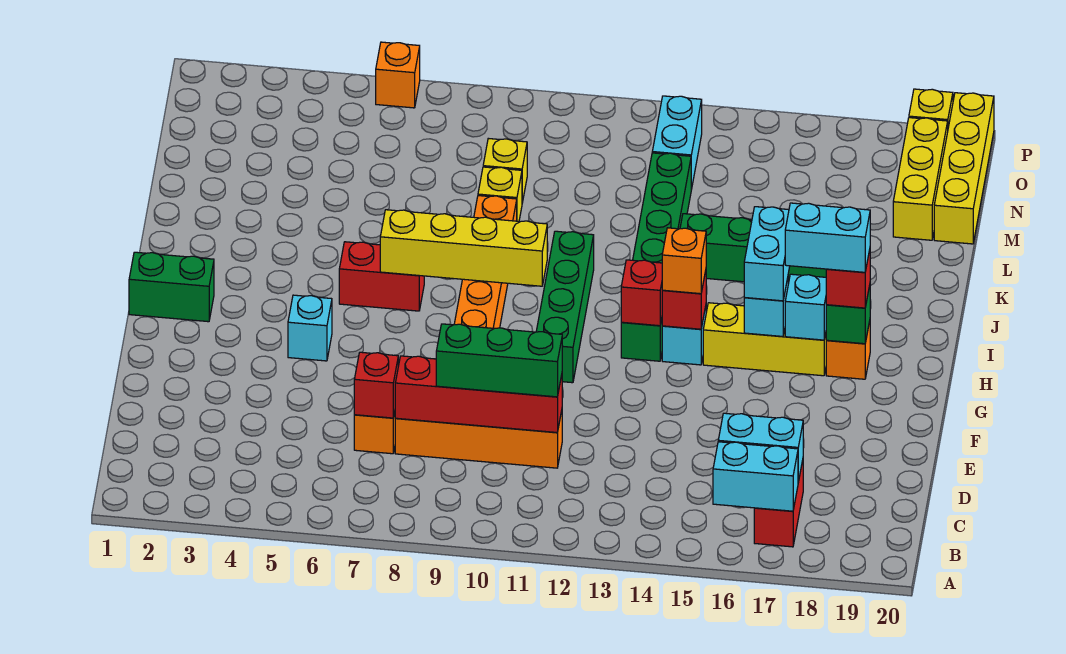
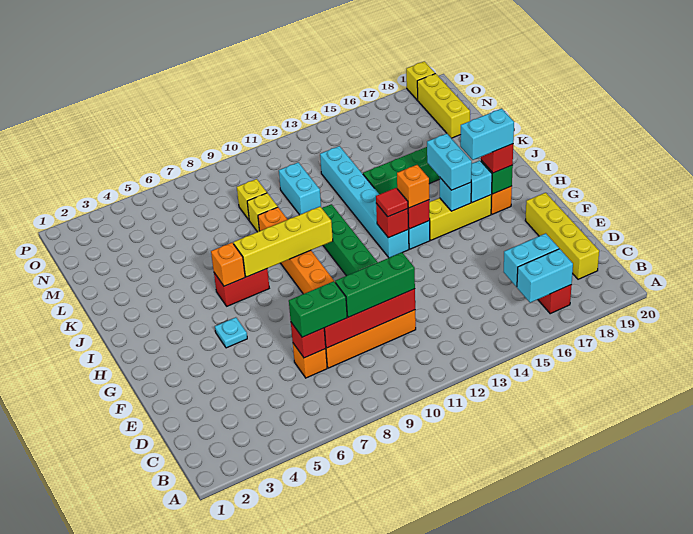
cyan 1x1 brick [288,295,332,361] -> cyan 1x1 plate [215,317,247,348]
green 1x2 brick [129,252,214,322] -> green 1x2 brick moved to [289,281,347,337]
green 1x6 brick [621,153,691,361] -> cyan 1x6 brick [320,146,409,258]
none -> red 1x1 tile [376,188,408,217]
yellow 1x4 brick [934,93,994,244] -> yellow 1x4 brick moved to [525,193,599,279]
cyan 1x2 brick [652,96,702,190] -> cyan 1x2 brick moved to [279,162,321,215]
orange 1x1 brick [376,42,420,108] -> orange 1x1 brick moved to [211,243,245,286]

